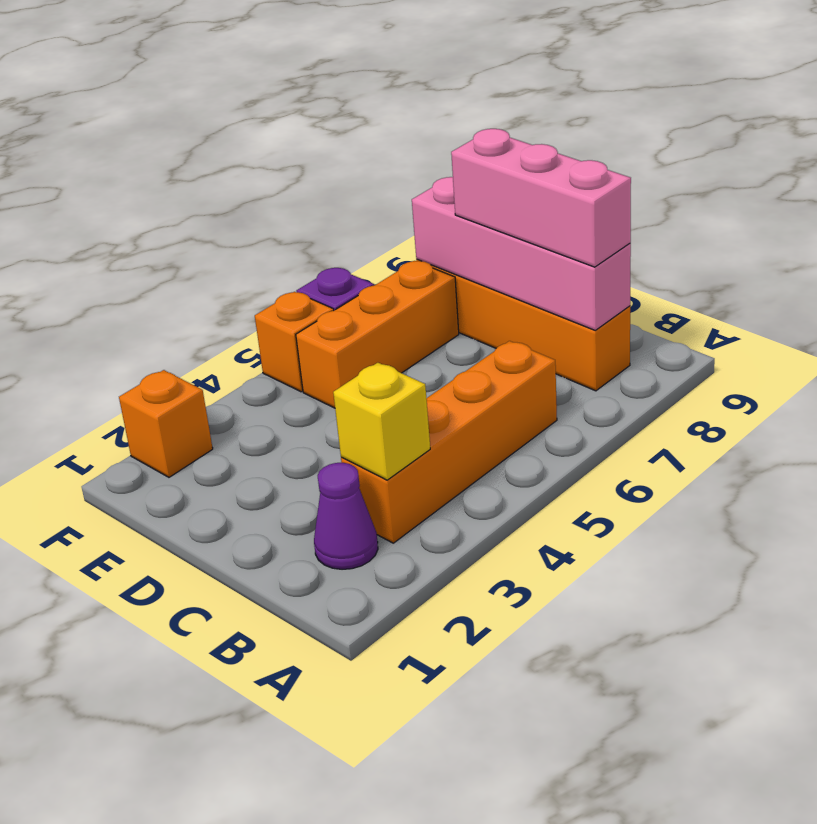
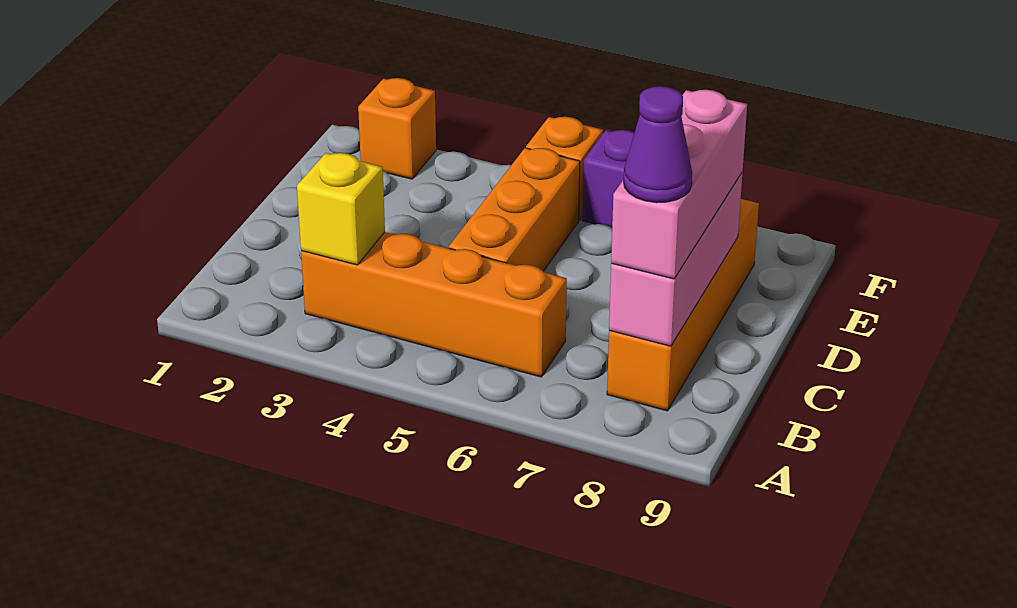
purple 1x1 cone [314,463,378,569] -> purple 1x1 cone moved to [624,86,692,203]
pink 1x4 brick [412,177,631,330] -> pink 1x3 brick [609,173,742,346]
orange 1x3 brick [296,261,459,408] -> orange 1x3 brick turned to [449,148,580,271]

